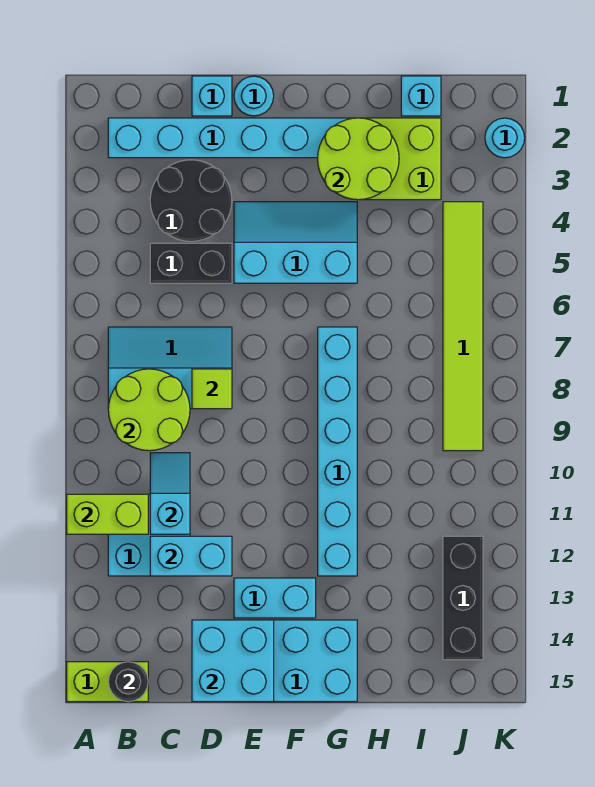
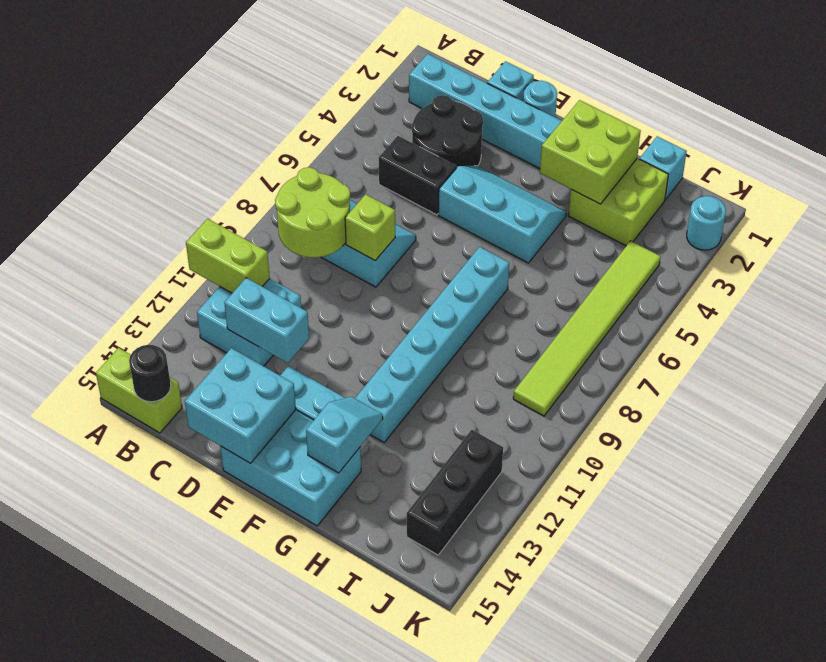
cyan 1x2 slope [150,453,190,534] -> cyan 1x2 slope moved to [306,397,383,473]
lime 1x1 tile [192,369,232,409] -> lime 1x1 brick [345,194,395,261]
lime 2x2 round brick [318,118,399,200] -> lime 2x2 brick [540,100,641,204]

